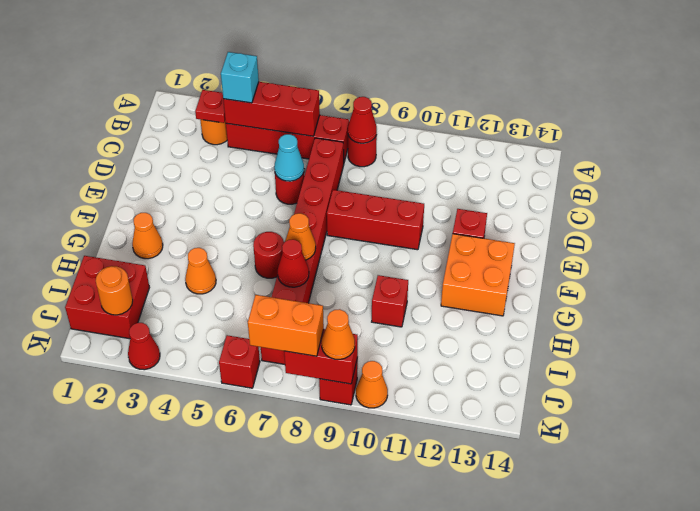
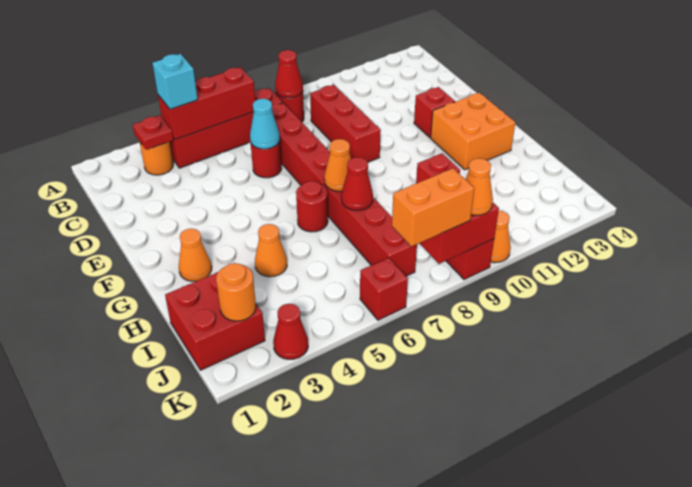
red 1x3 brick [327,190,424,250] -> red 1x3 brick turned to [310,85,381,162]

